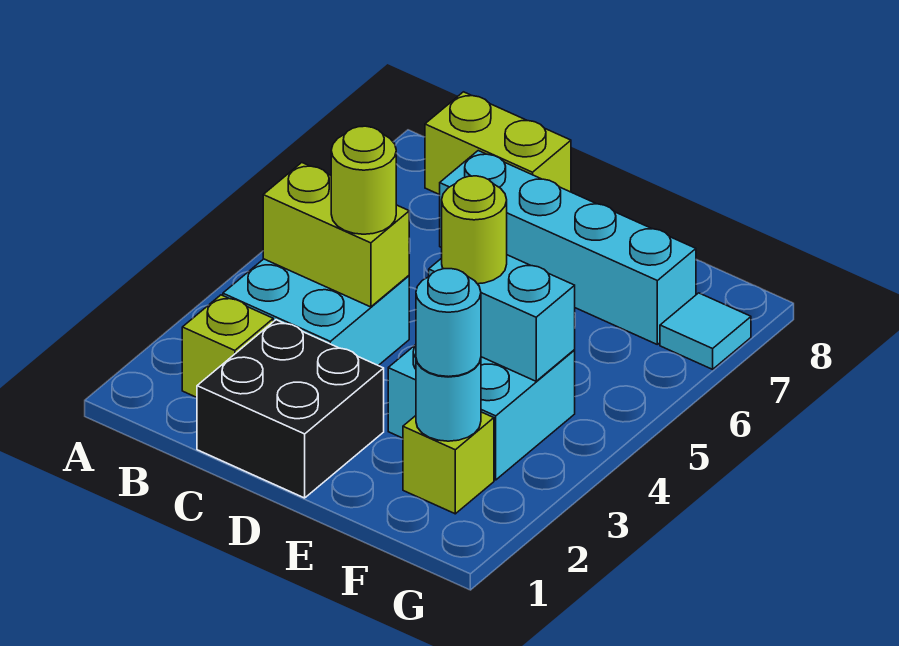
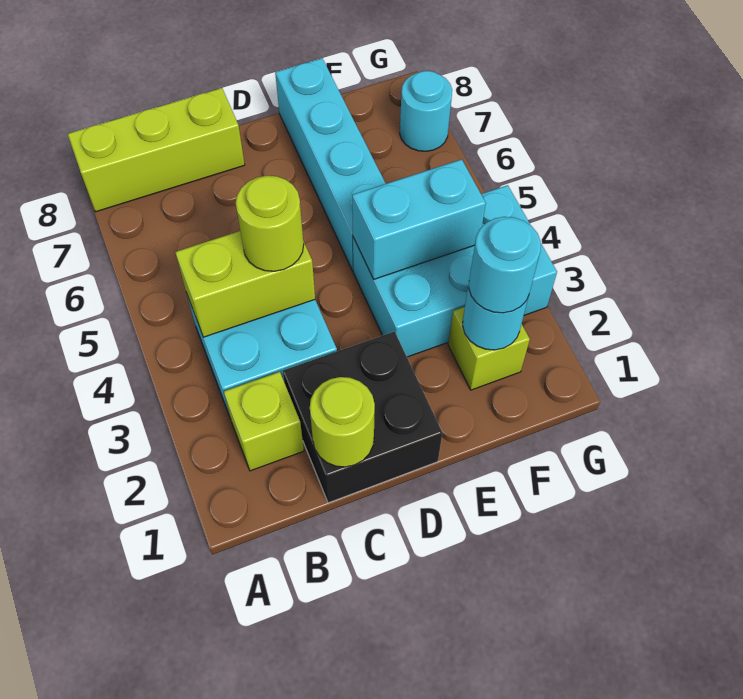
lime 1x2 brick [425,92,571,195] -> lime 1x3 brick [68,88,245,212]
cyan 1x4 brick [440,151,696,344] -> cyan 1x4 brick turned to [275,58,386,271]
cyan 2x2 brick [388,345,575,480] -> cyan 2x3 brick [353,185,557,357]
lime 1x1 round brick [442,176,507,284] -> lime 1x1 round brick moved to [310,377,375,467]
cyan 1x1 tile [660,293,751,369] -> cyan 1x1 round brick [400,71,452,151]

